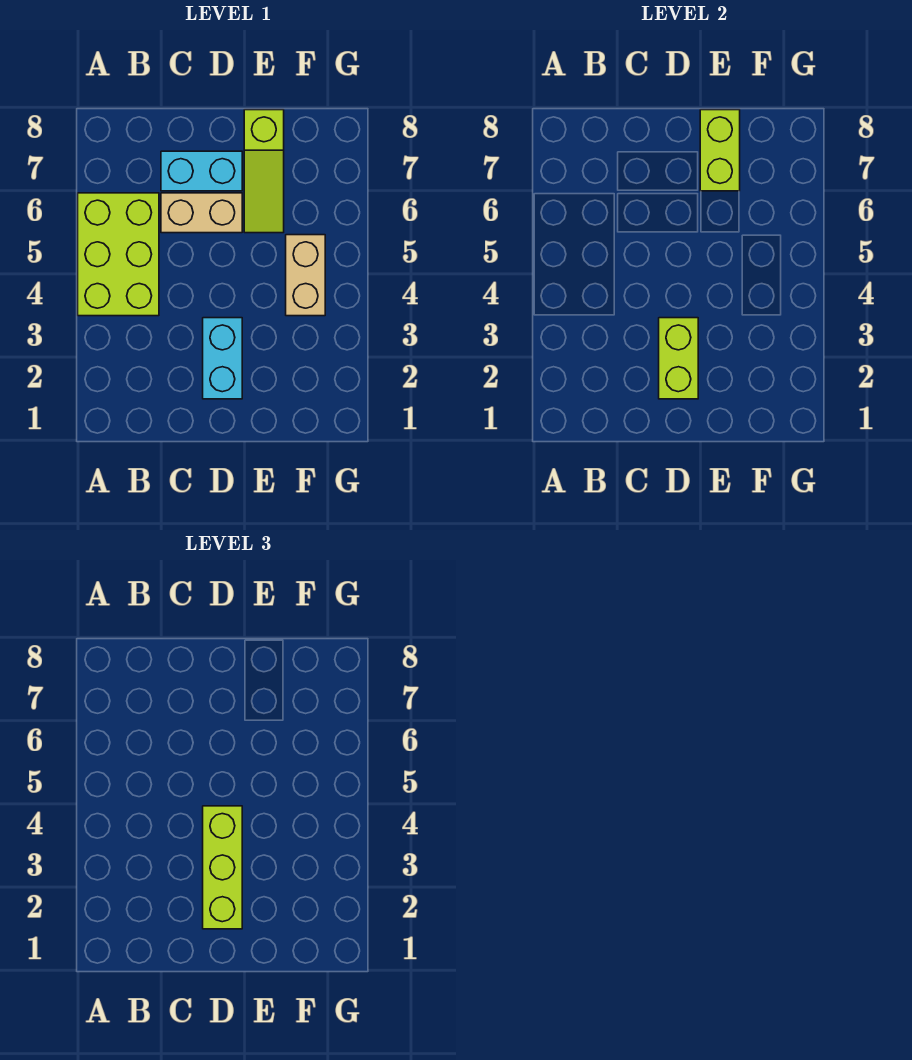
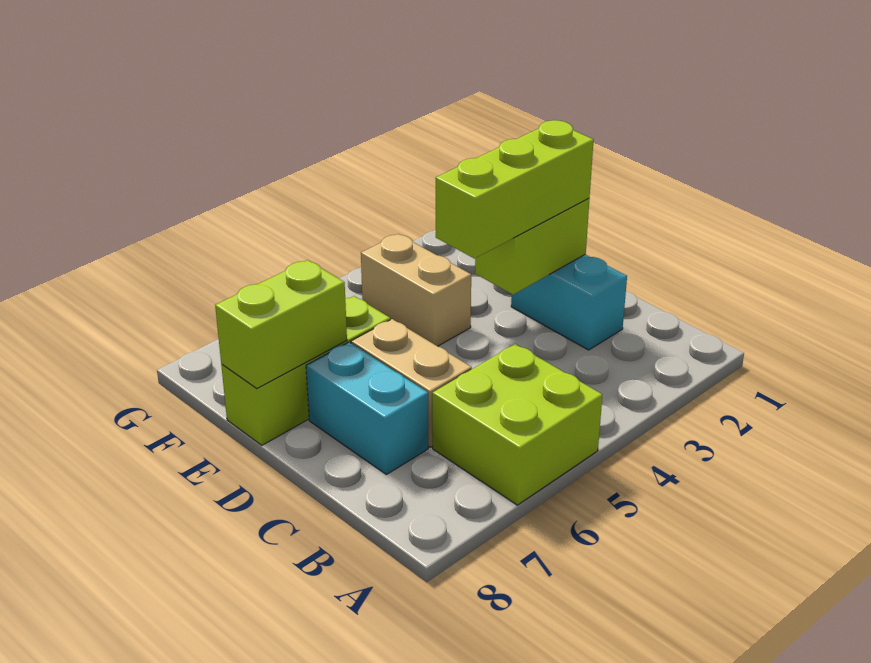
lime 2x3 brick [78,193,159,316] -> lime 2x2 brick [432,344,602,505]
cyan 1x2 brick [203,318,242,399] -> cyan 1x2 brick turned to [511,254,627,350]
lime 1x3 slope [244,110,284,233] -> lime 1x3 brick [221,296,390,445]
tan 1x2 brick [286,235,325,316] -> tan 1x2 brick turned to [361,234,471,346]

